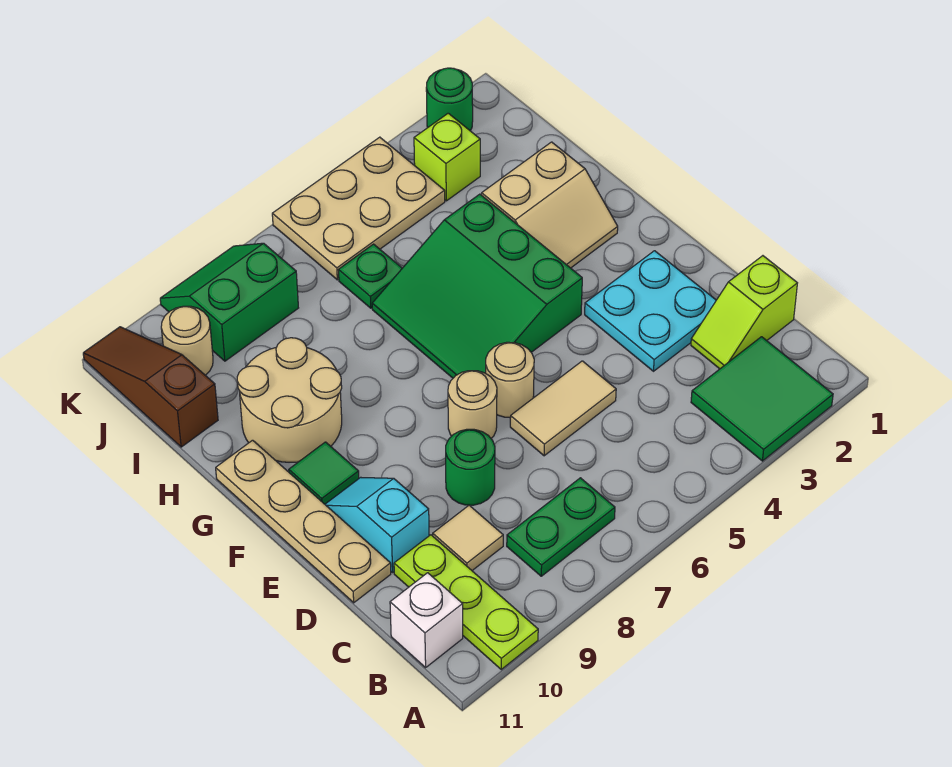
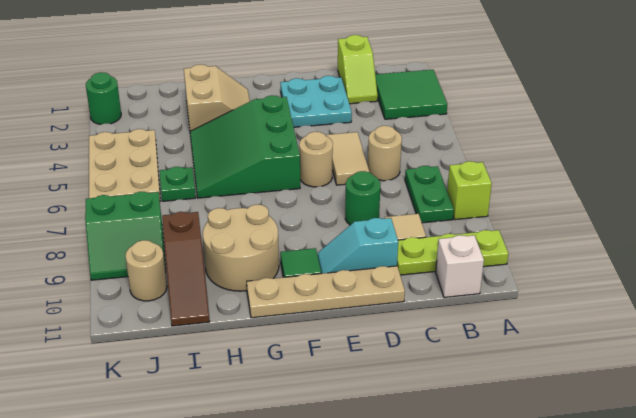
tan 1x1 round brick [448,371,497,438] -> tan 1x1 round brick moved to [368,126,402,181]
green 3x3 slope [372,194,582,378] -> green 3x3 slope turned to [190,95,300,198]
brown 1x3 slope [83,327,218,447] -> brown 1x3 slope turned to [162,212,210,326]
lime 1x1 brick [414,113,480,201] -> lime 1x1 brick moved to [447,161,492,220]
green 2x2 slope [160,243,298,361] -> green 2x2 slope turned to [85,192,166,280]

